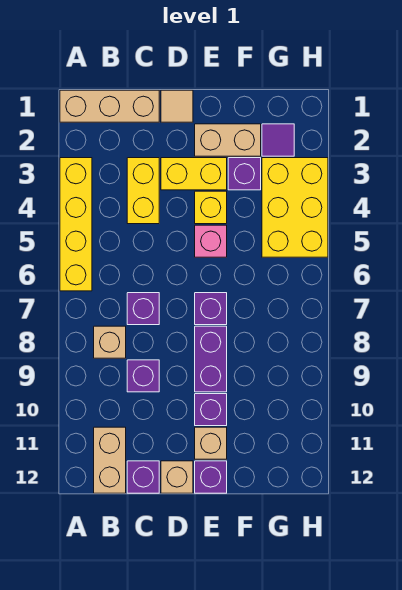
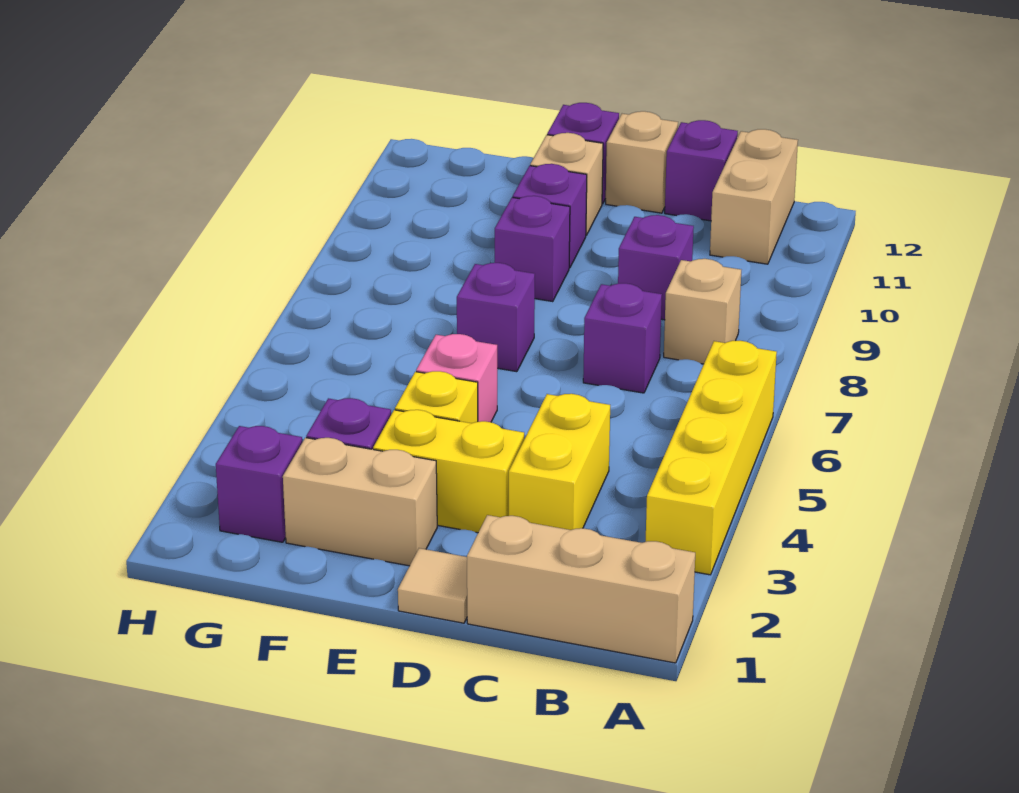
purple 1x2 brick [195,326,227,392] -> purple 1x1 brick [495,196,570,302]
purple 1x1 tile [262,124,294,156] -> purple 1x1 brick [216,426,302,542]
yellow 2x3 brick [262,158,328,257] -> none

